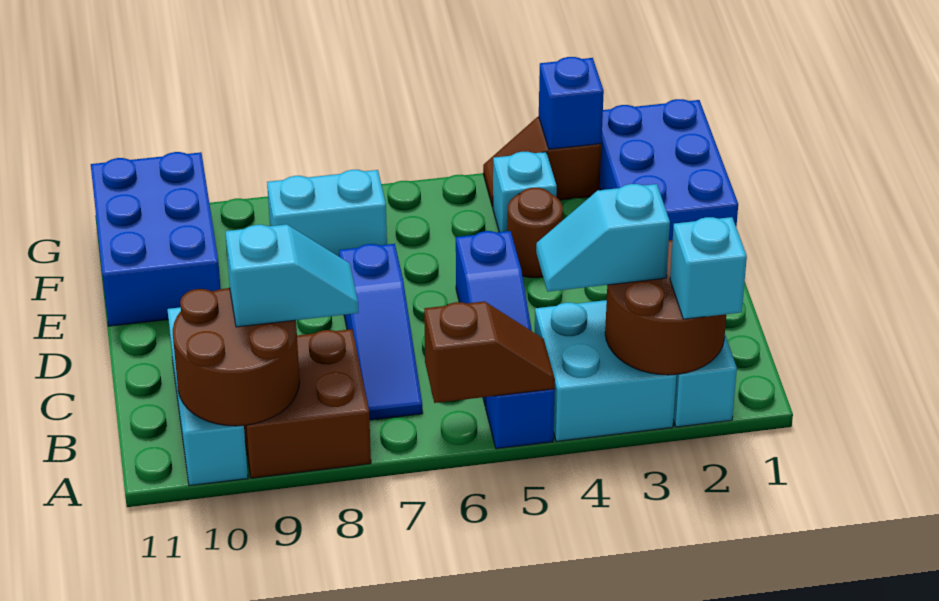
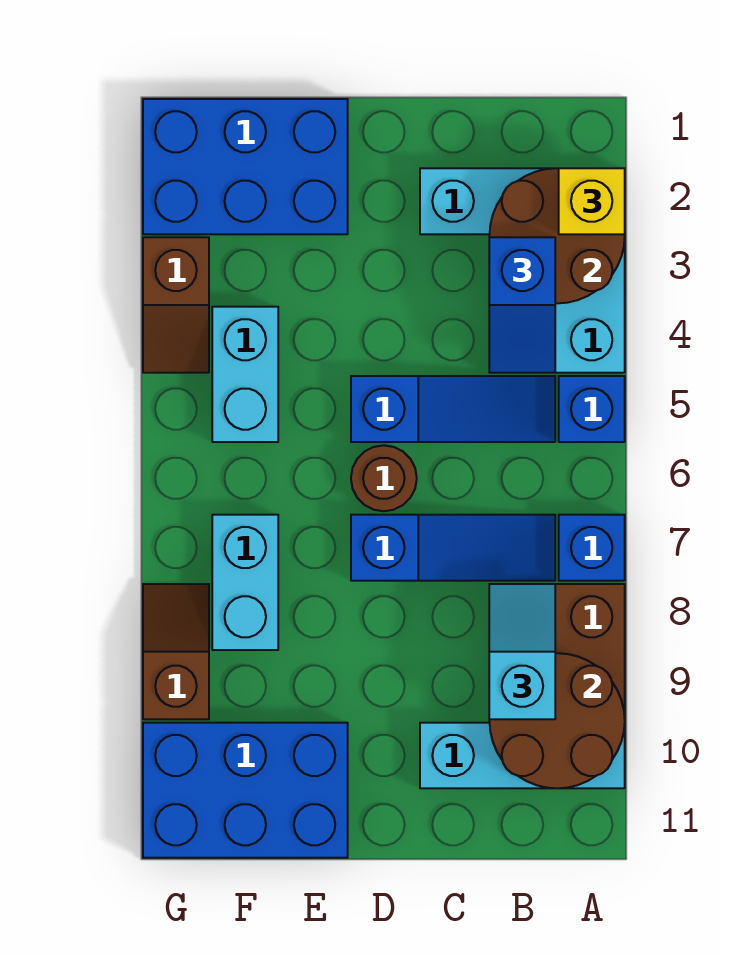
cyan 1x1 brick [670,217,747,319] -> yellow 1x1 brick [559,168,625,234]
brown 1x2 slope [424,301,555,403] -> brown 1x2 slope moved to [143,584,209,719]
cyan 1x2 slope [536,184,670,292] -> blue 1x2 slope [489,237,555,373]
brown 1x1 round brick [508,188,563,278] -> brown 1x1 round brick moved to [351,445,417,511]
cyan 1x1 brick [493,152,557,232] -> cyan 1x2 brick [212,307,278,442]
blue 1x1 brick [539,57,604,149] -> blue 1x1 brick moved to [559,515,625,581]

